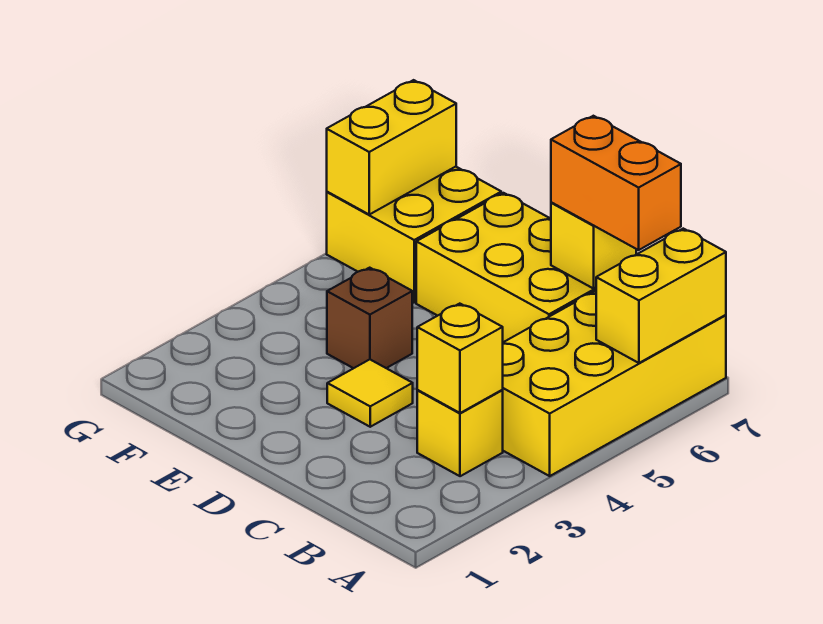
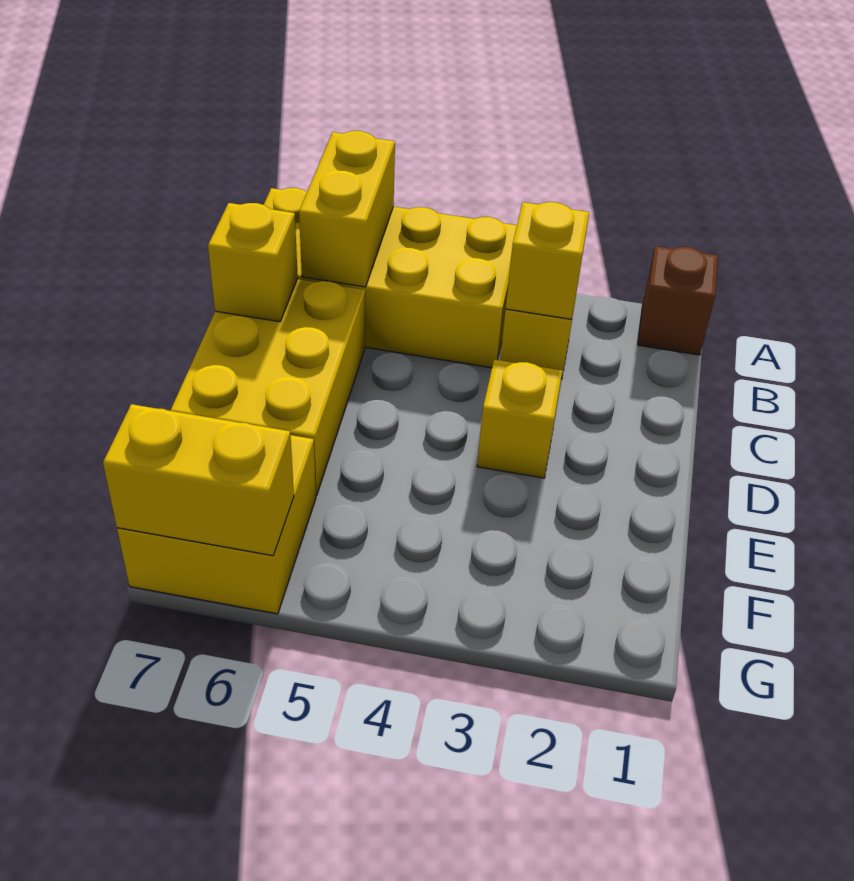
yellow 1x2 brick [596,229,726,363] -> yellow 1x2 brick turned to [299,131,395,287]
orange 1x2 brick [551,116,681,250] -> none
yellow 1x1 tile [327,360,413,427] -> yellow 1x1 brick [477,359,562,478]
brown 1x1 brick [327,268,412,368] -> brown 1x1 brick moved to [638,246,718,355]

